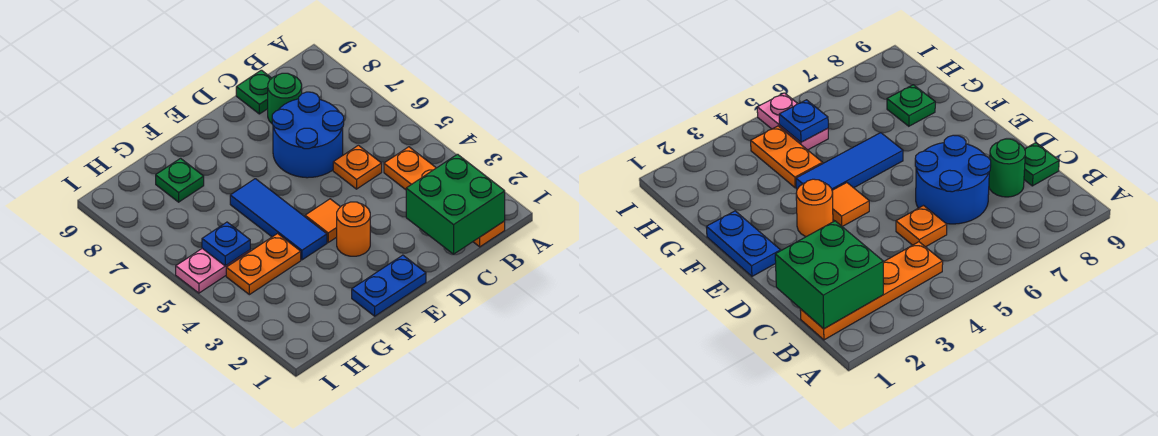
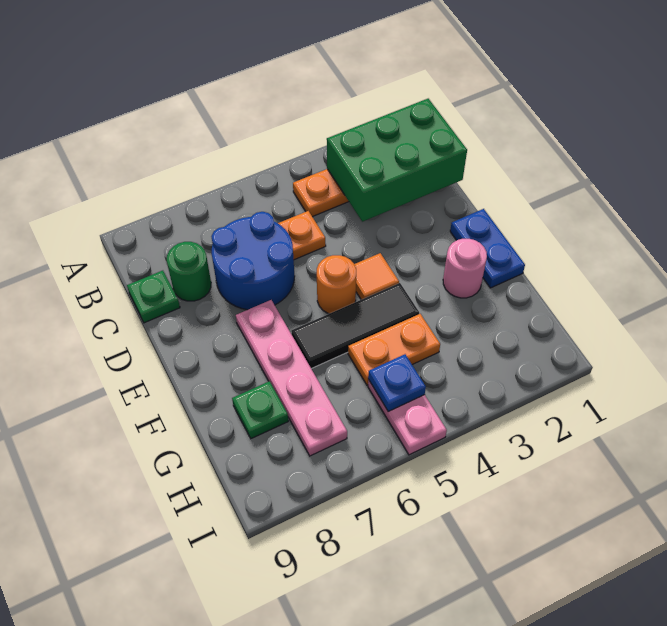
green 2x2 brick [406,154,505,254] -> green 2x3 brick [327,99,467,222]
orange 1x1 round brick [337,202,370,256] -> orange 1x1 round brick moved to [317,255,356,314]
none -> pink 1x4 plate [236,300,347,456]
none -> pink 1x1 round brick [443,239,487,298]
blue 1x3 tile [230,179,327,260] -> black 1x3 tile [291,283,419,369]
orange 1x2 plate [226,234,301,295] -> orange 1x2 plate turned to [348,314,440,385]

